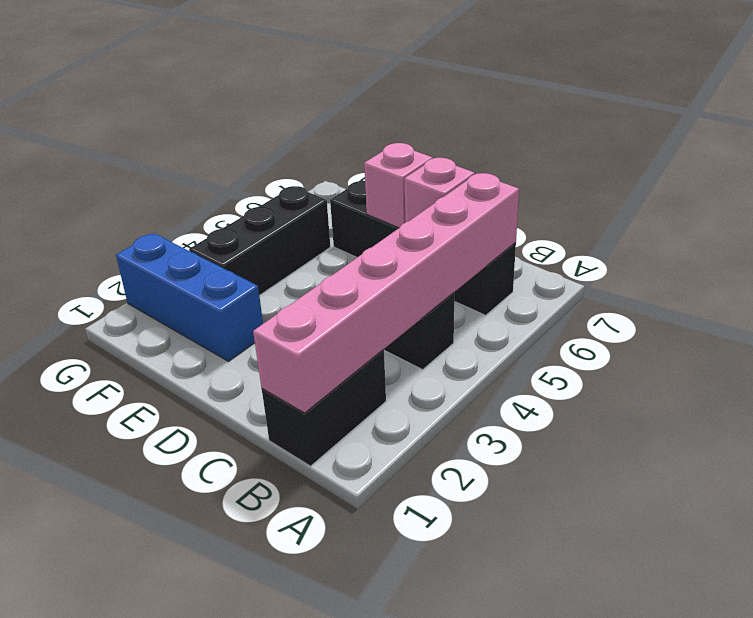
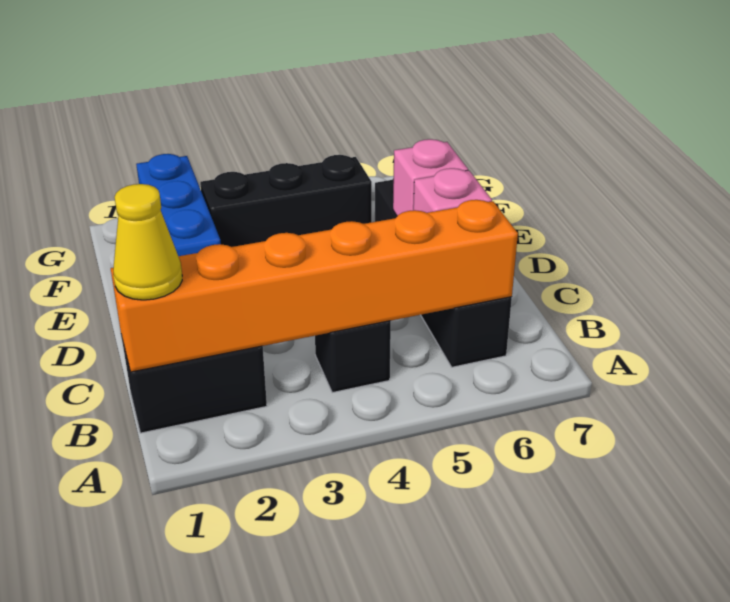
pink 1x6 brick [253,173,519,413] -> orange 1x6 brick [111,200,518,372]
none -> yellow 1x1 cone [113,184,182,300]

